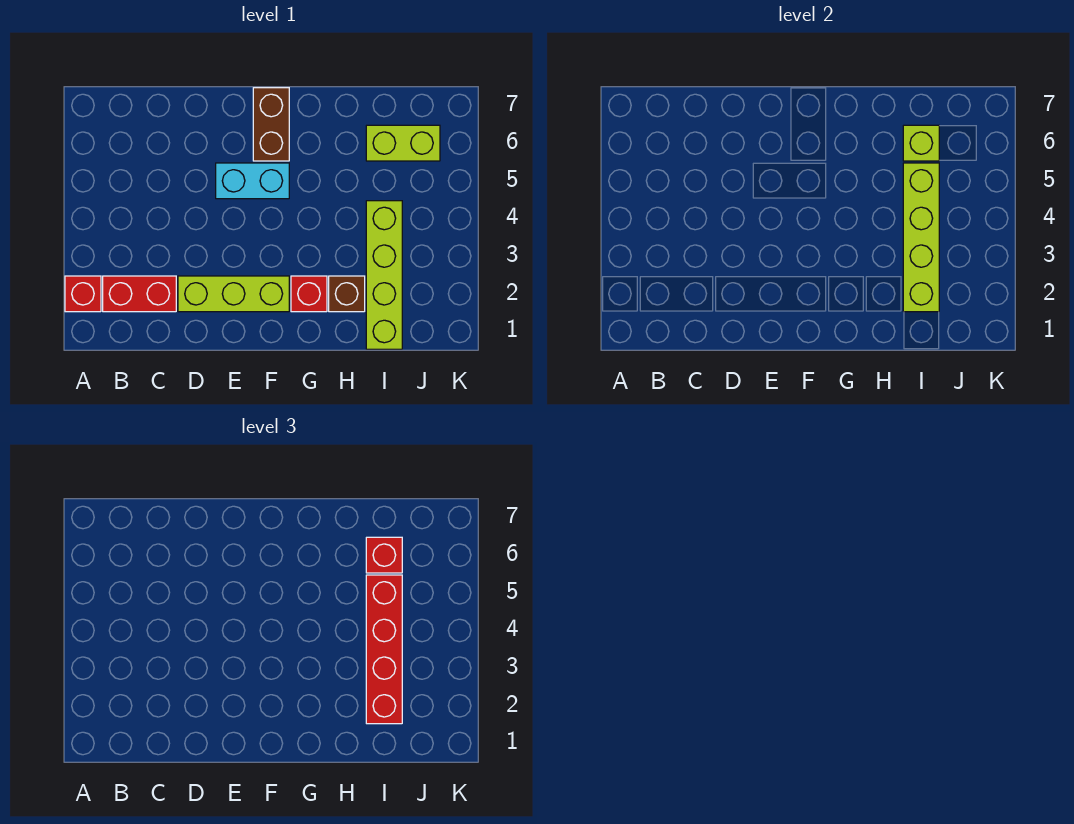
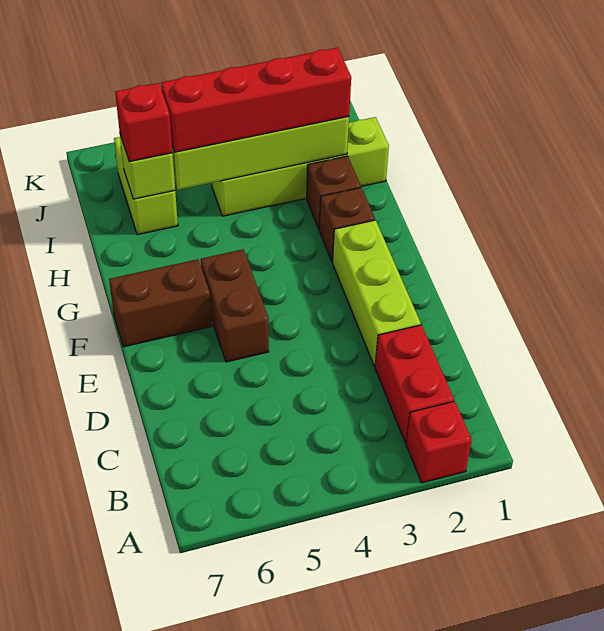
cyan 1x2 brick [216,163,289,199] -> brown 1x2 brick [201,249,269,362]
red 1x1 brick [291,276,327,312] -> brown 1x1 brick [319,188,375,262]

